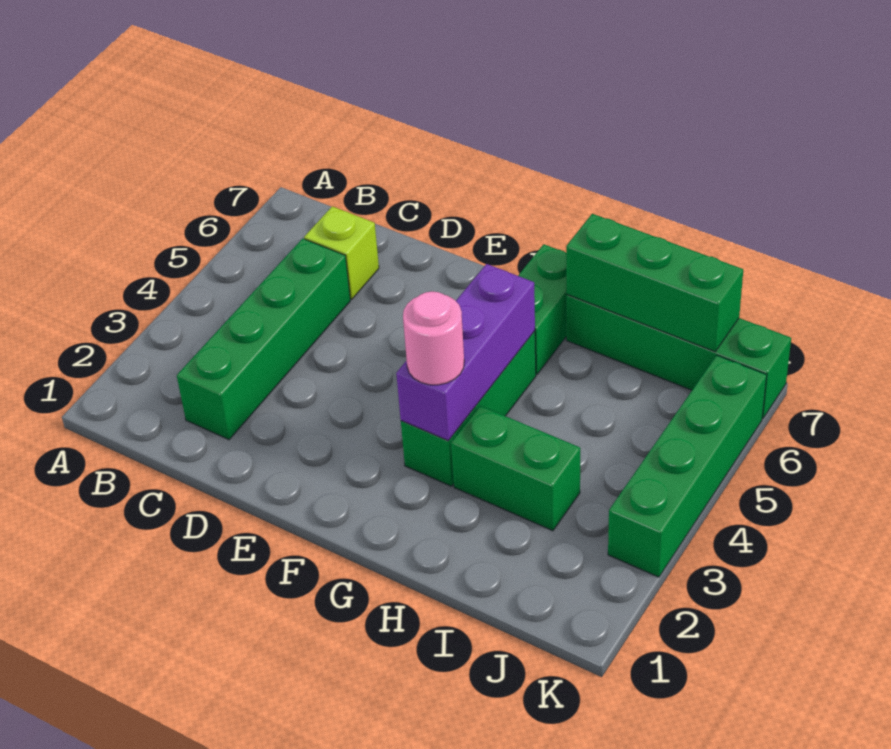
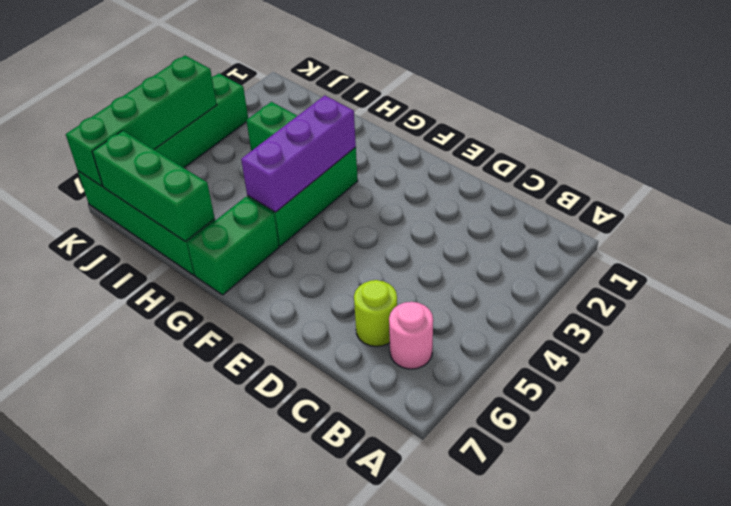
green 1x4 brick [177,239,350,440] -> green 1x4 brick moved to [66,55,217,186]
lime 1x1 brick [304,206,379,299] -> lime 1x1 round brick [354,280,397,347]
pink 1x1 round brick [403,292,464,385] -> pink 1x1 round brick moved to [389,302,433,369]

